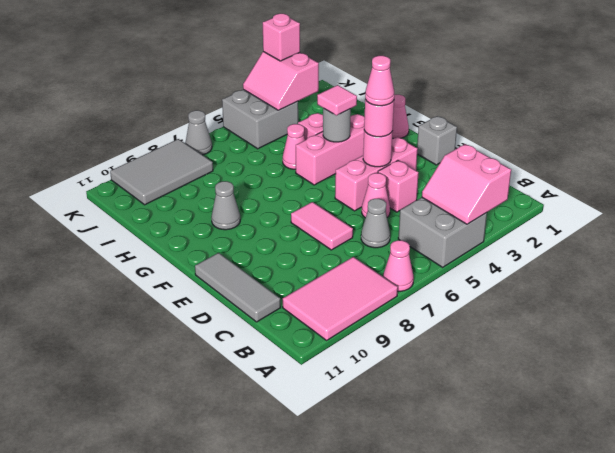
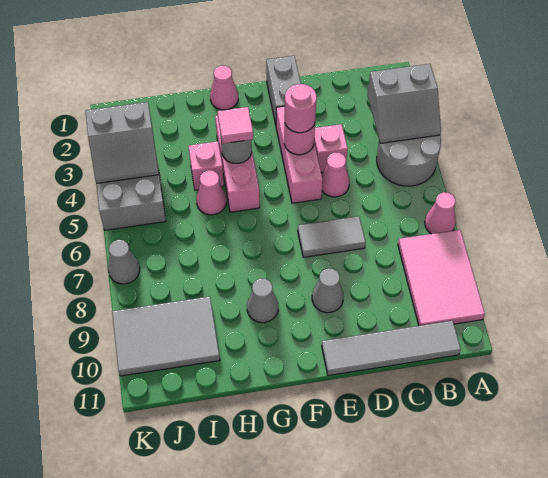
pink 2x2 slope [422,144,511,224] -> grey 2x2 slope [367,64,441,143]
grey 2x2 brick [398,198,487,267] -> grey 2x2 round brick [377,135,441,186]
grey 1x1 cone [361,199,390,248] -> grey 1x1 cone moved to [312,268,343,313]
grey 1x3 tile [195,253,281,322] -> grey 1x4 tile [322,321,461,376]
pink 1x2 tile [291,202,353,250] -> grey 1x2 tile [298,216,366,257]
grey 1x1 brick [417,116,457,165] -> grey 1x2 brick [266,56,301,124]
pink 1x1 cone [365,56,394,106] -> none
pink 2x2 slope [243,52,319,110] -> grey 2x2 slope [85,102,159,184]
grey 2x3 tile [110,139,213,205] -> grey 2x3 tile turned to [112,296,220,376]
pink 1x1 brick [263,14,300,61] -> none

